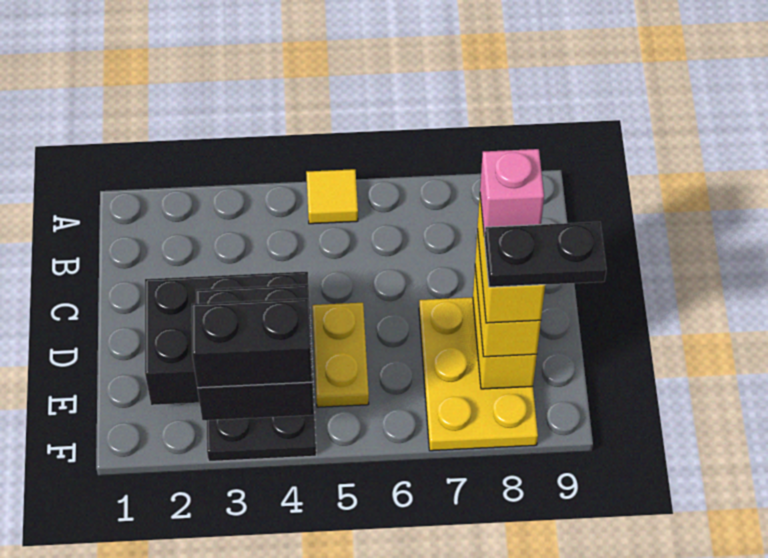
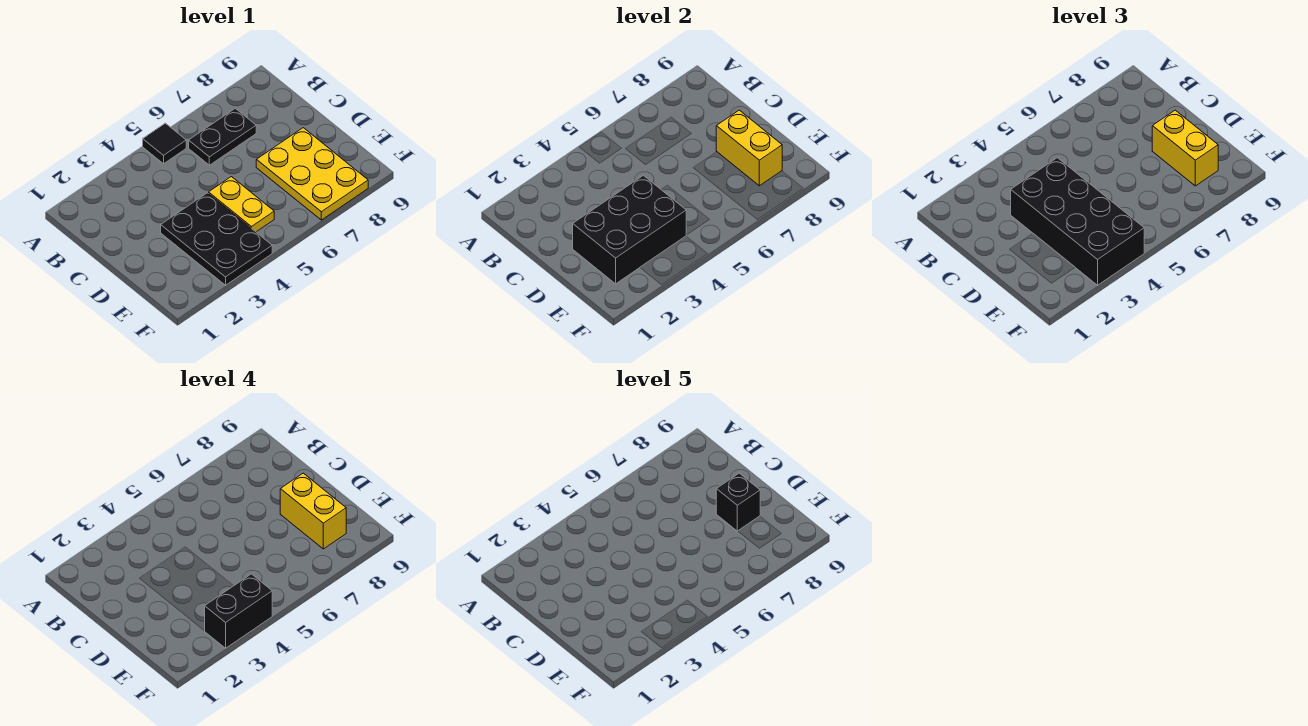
yellow 1x1 tile [306,169,358,224] -> black 1x1 tile [143,123,186,164]
pink 1x1 brick [480,149,544,237] -> black 1x1 brick [716,473,760,531]
black 2x2 brick [196,284,314,420] -> black 2x4 brick [1011,158,1144,285]
black 1x2 plate [485,222,606,287] -> black 1x2 plate moved to [189,108,256,165]

